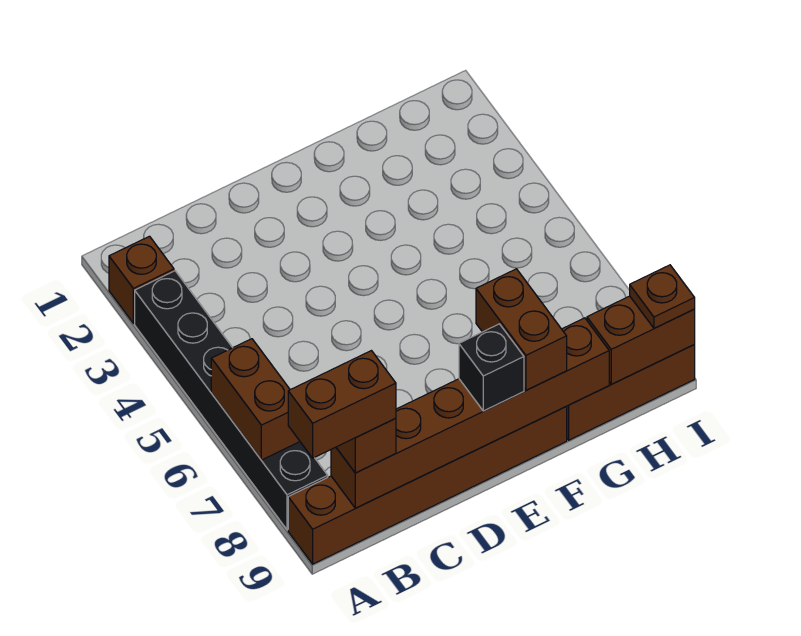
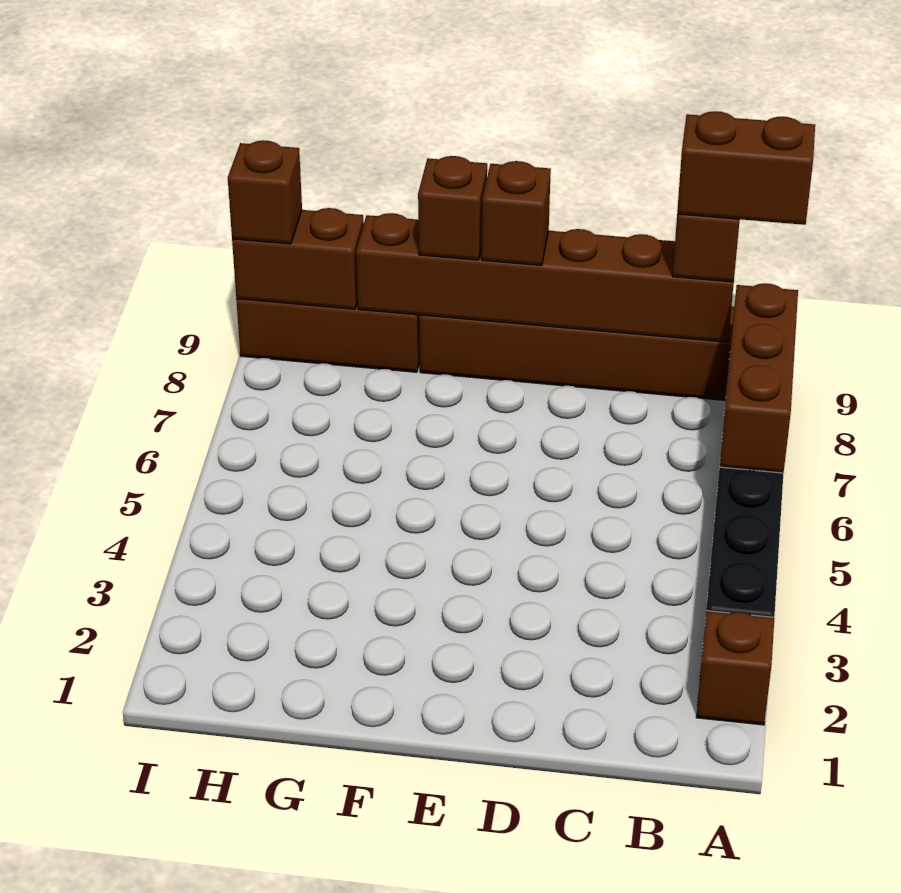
brown 1x2 brick [211,339,300,460] -> brown 1x3 brick [720,283,798,473]
black 1x1 brick [459,324,524,411] -> brown 1x1 brick [482,161,551,266]
brown 1x2 brick [476,269,567,390] -> brown 1x1 brick [418,156,487,260]
brown 1x1 plate [630,265,695,328] -> brown 1x1 brick [228,140,302,244]

